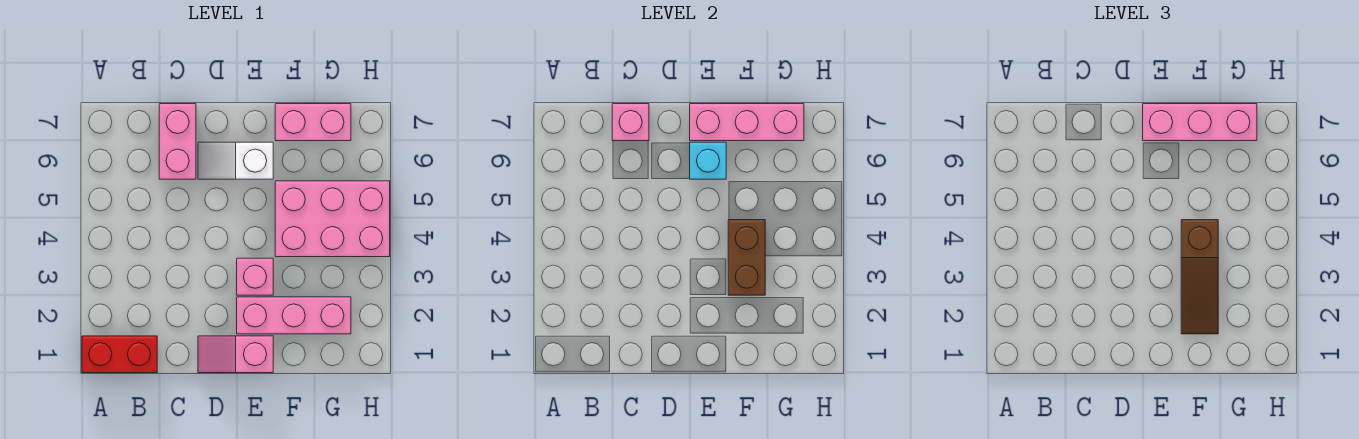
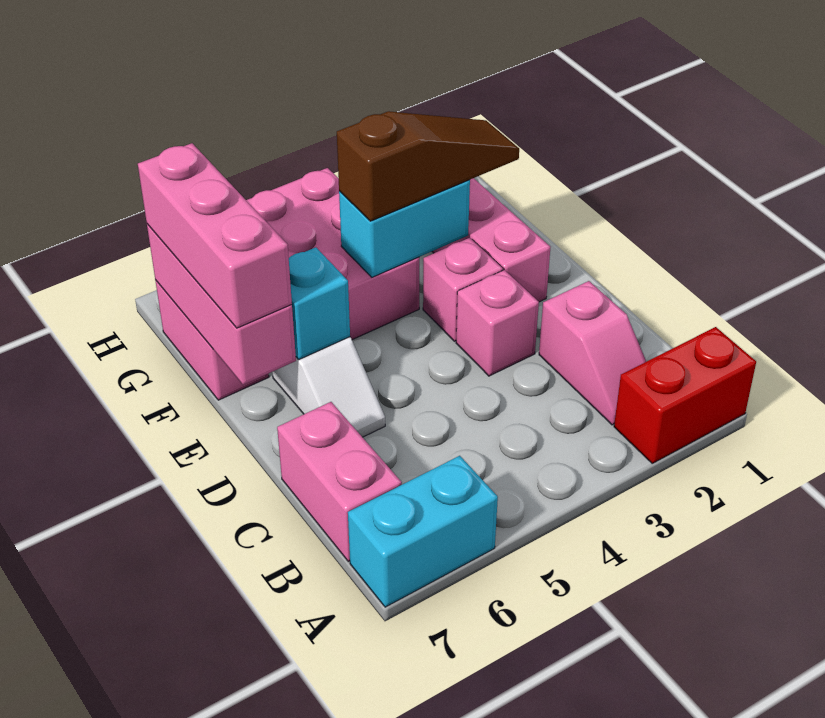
red 1x2 brick [82,336,157,373] -> red 1x2 brick turned to [614,327,756,463]
none -> cyan 1x2 brick [348,456,498,607]
pink 1x2 brick [159,104,196,179] -> pink 1x2 brick turned to [277,402,402,562]
pink 1x1 brick [612,104,649,141] -> pink 1x1 brick moved to [456,270,539,376]
pink 1x2 slope [198,336,273,373] -> pink 1x2 slope moved to [539,281,646,425]
brown 1x2 brick [728,220,765,295] -> cyan 1x2 brick [339,180,470,277]

